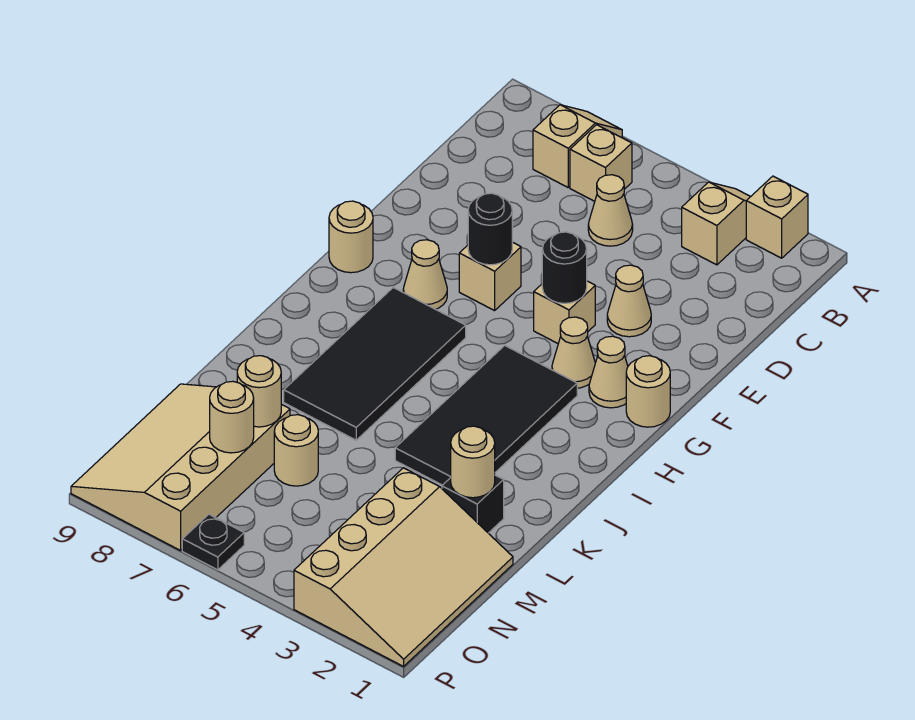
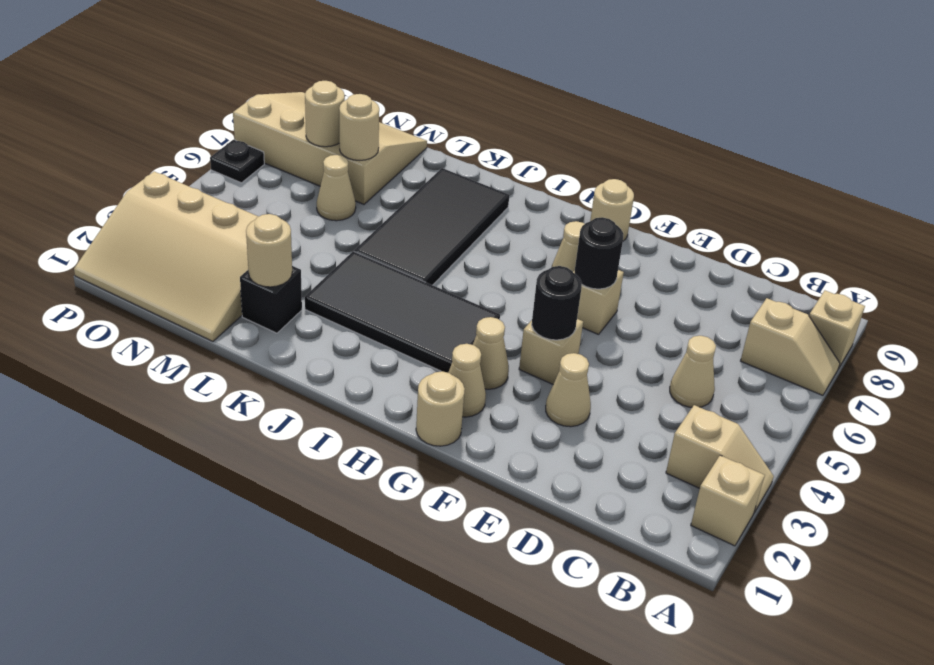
tan 1x1 brick [570,125,632,201] -> tan 1x1 brick moved to [809,291,865,369]
black 2x4 tile [284,288,466,440] -> black 2x4 tile turned to [354,168,509,285]
tan 1x1 round brick [274,415,318,486] -> tan 1x1 cone [317,155,356,221]

